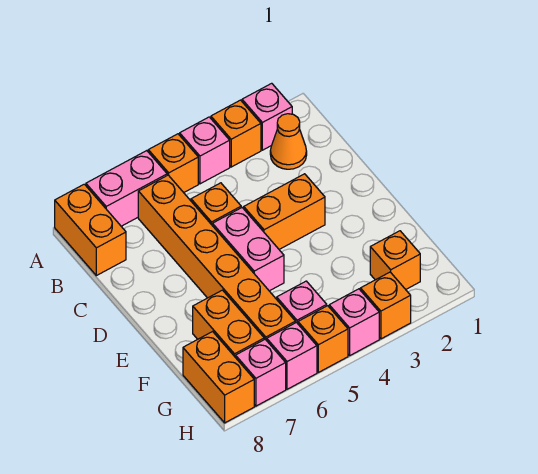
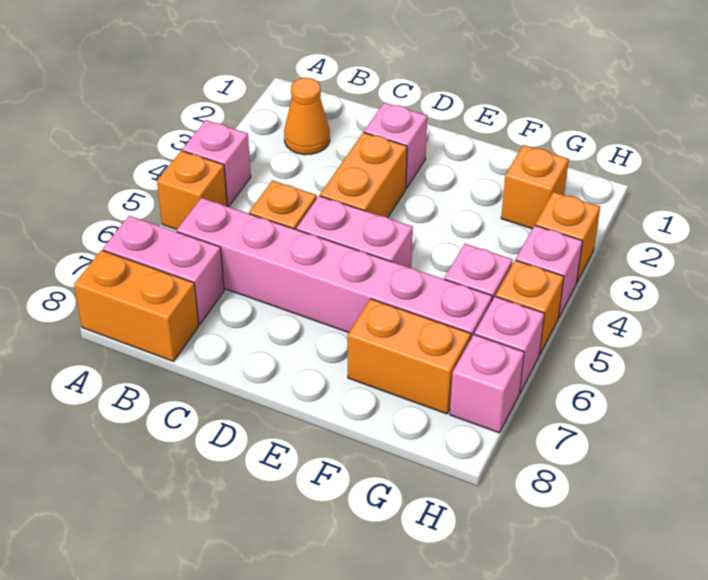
pink 1x1 brick [242,83,292,150] -> pink 1x1 brick moved to [364,102,427,188]
orange 1x1 brick [211,100,261,167] -> none
pink 1x2 brick [86,151,167,226] -> pink 1x2 brick turned to [103,216,224,324]
orange 1x6 brick [138,175,295,341] -> pink 1x6 brick [177,198,492,338]
orange 1x2 brick [183,332,254,423] -> none

